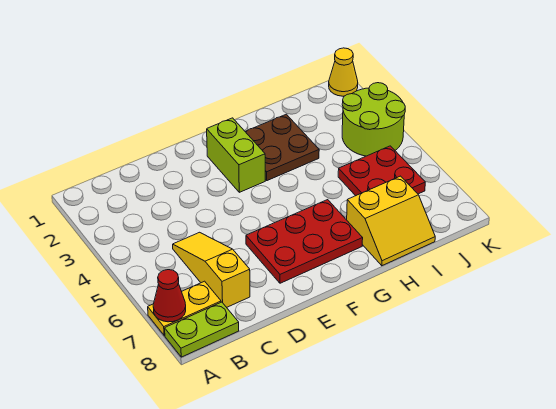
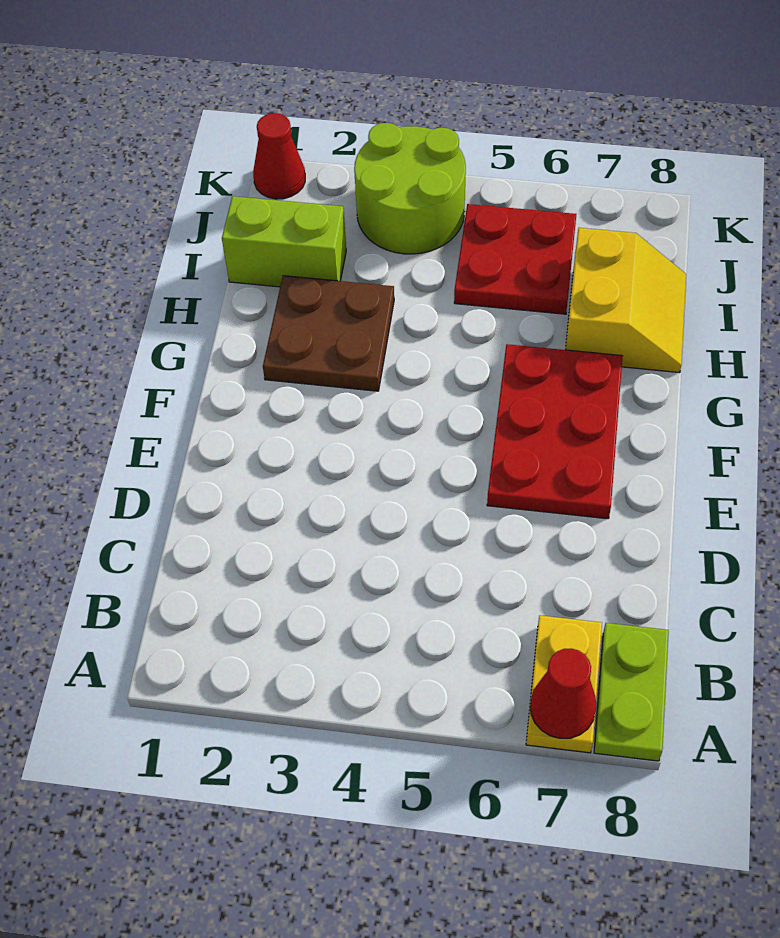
yellow 1x3 slope [173,232,250,307] -> none
lime 1x2 brick [207,118,265,192] -> lime 1x2 brick moved to [222,196,346,287]
yellow 1x1 cone [329,48,358,96] -> red 1x1 cone [253,113,305,199]

